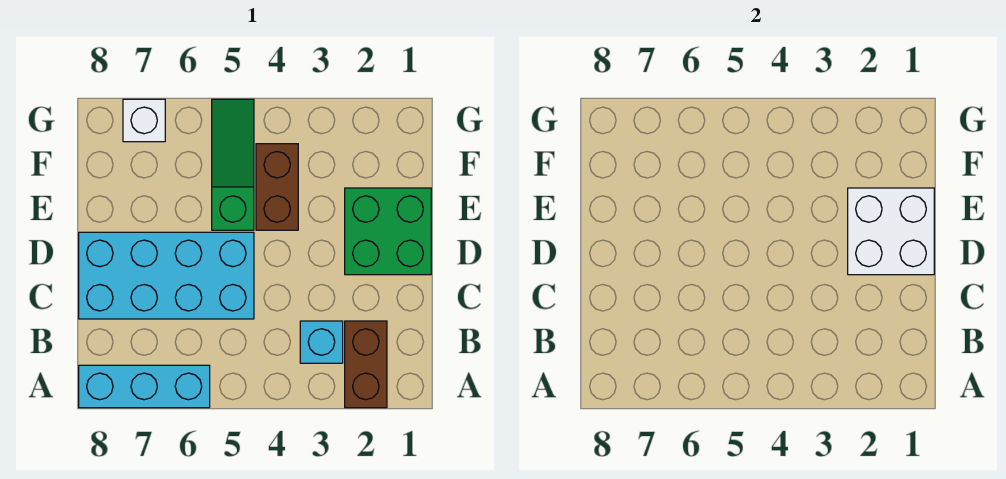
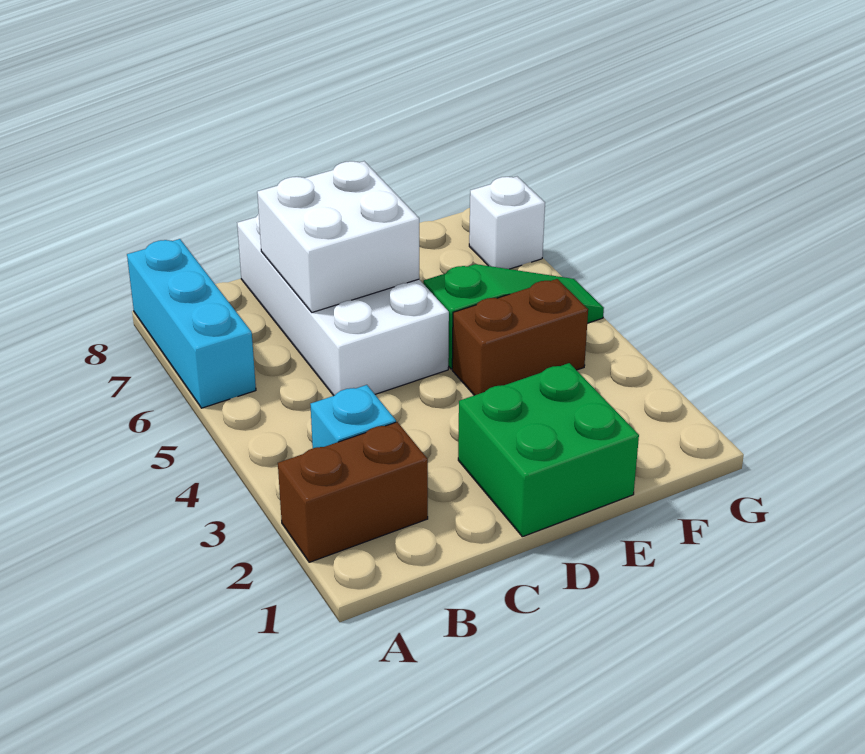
cyan 2x4 brick [79,232,254,319] -> white 2x4 brick [237,214,449,396]
white 2x2 brick [848,188,934,275] -> white 2x2 brick moved to [257,161,420,312]

